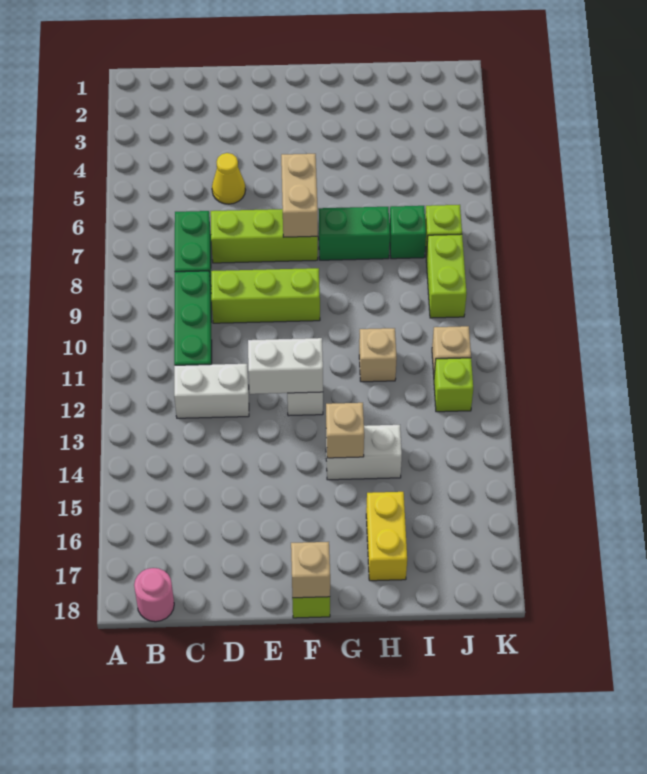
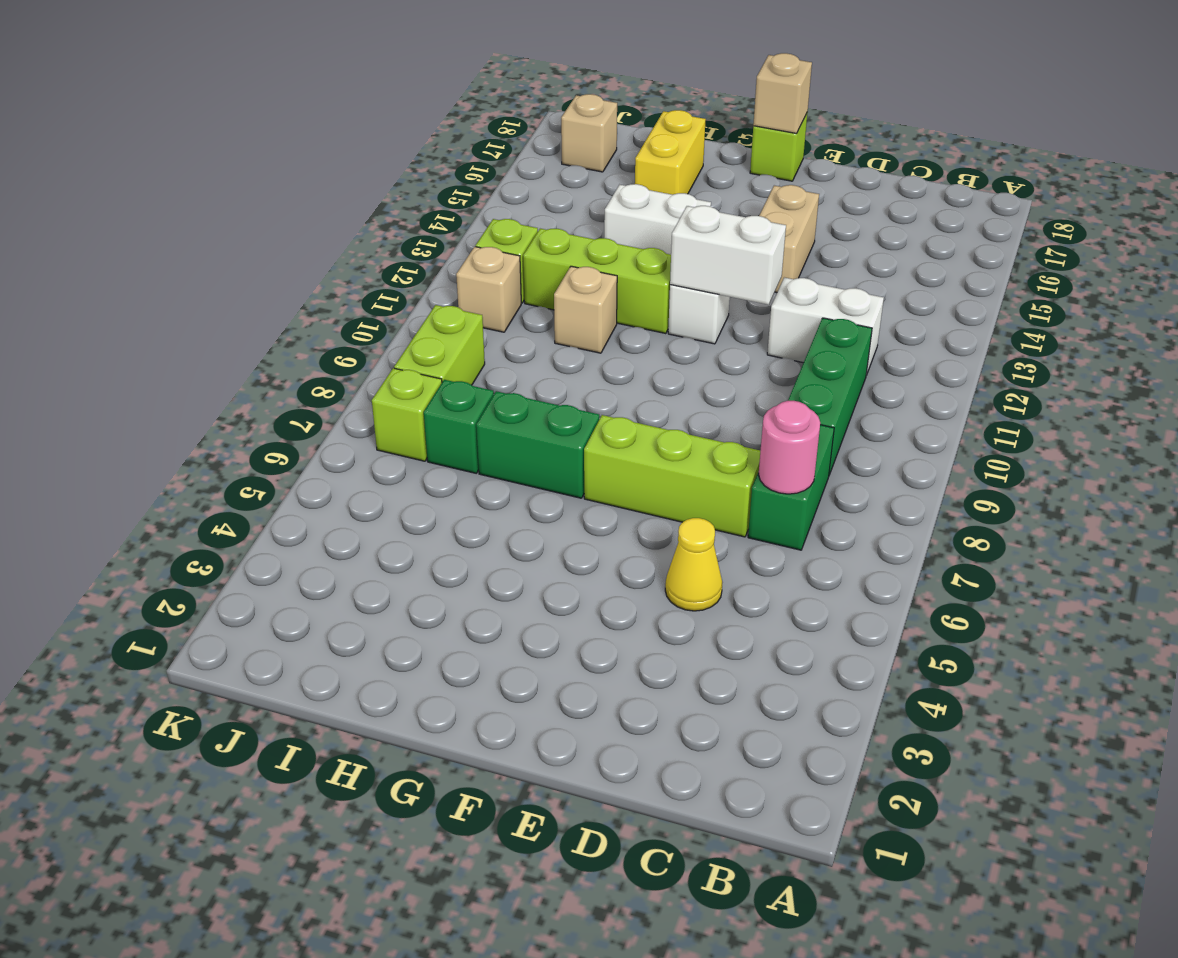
pink 1x1 round brick [134,568,174,622] -> pink 1x1 round brick moved to [759,401,820,494]
lime 1x3 brick [211,268,320,323] -> lime 1x3 brick moved to [523,229,671,334]
tan 1x2 brick [281,154,318,237] -> tan 1x2 brick moved to [759,185,819,293]
tan 1x1 brick [326,403,364,458] -> tan 1x1 brick moved to [561,94,617,172]

